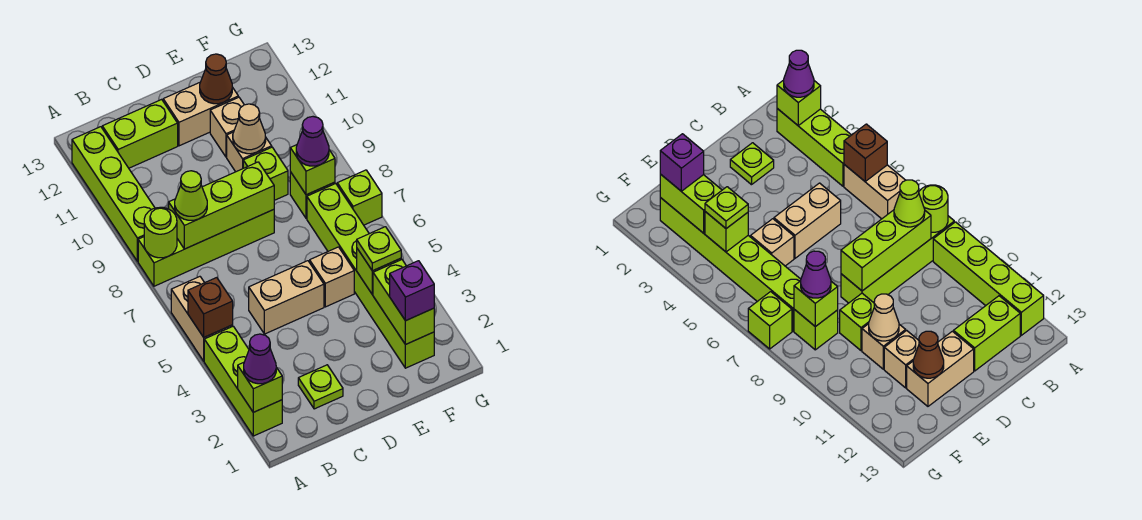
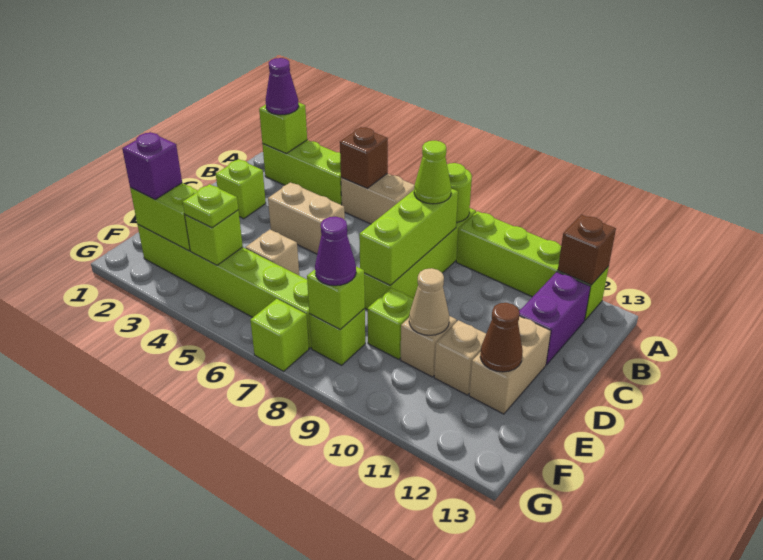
none -> brown 1x1 brick [558,215,616,285]
lime 1x2 brick [102,99,178,168] -> purple 1x2 brick [519,272,590,365]
lime 1x1 plate [298,365,343,409] -> lime 1x1 brick [216,159,266,219]
tan 1x2 brick [249,261,324,334] -> tan 1x2 brick turned to [268,182,345,254]

